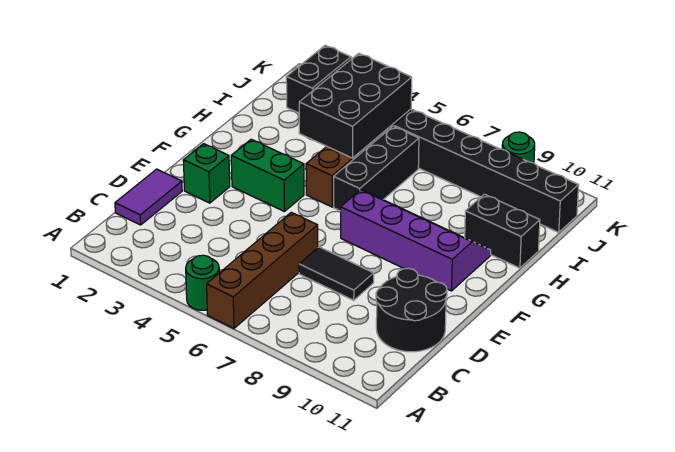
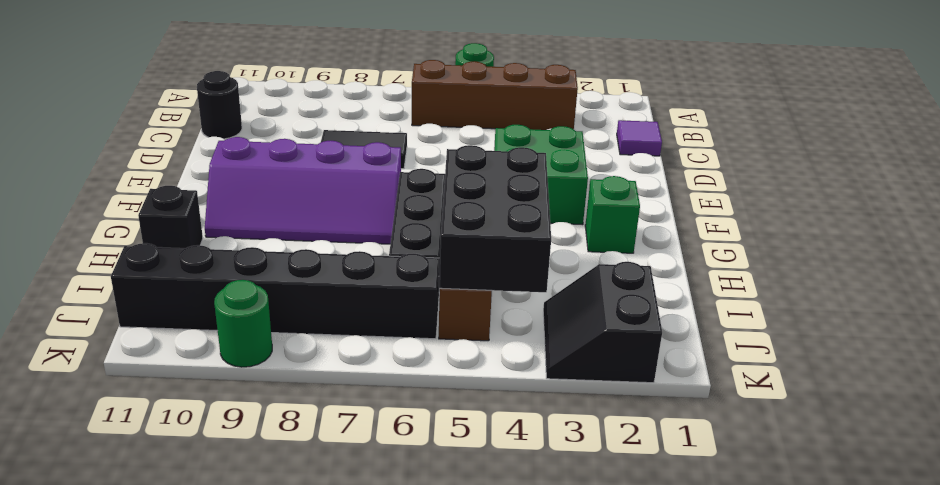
brown 1x4 brick [207,212,318,328] -> brown 1x4 brick turned to [412,60,578,130]
purple 1x2 tile [115,169,182,225] -> purple 1x1 tile [617,120,662,156]
black 2x2 round brick [376,268,447,352] -> black 1x1 round brick [197,71,242,139]
green 1x1 brick [183,144,230,203] -> green 1x1 brick moved to [585,176,640,253]
green 1x2 brick [231,139,304,212] -> green 2x2 brick [494,125,588,225]
black 1x2 brick [465,194,540,268] -> black 1x1 brick [138,186,203,248]

